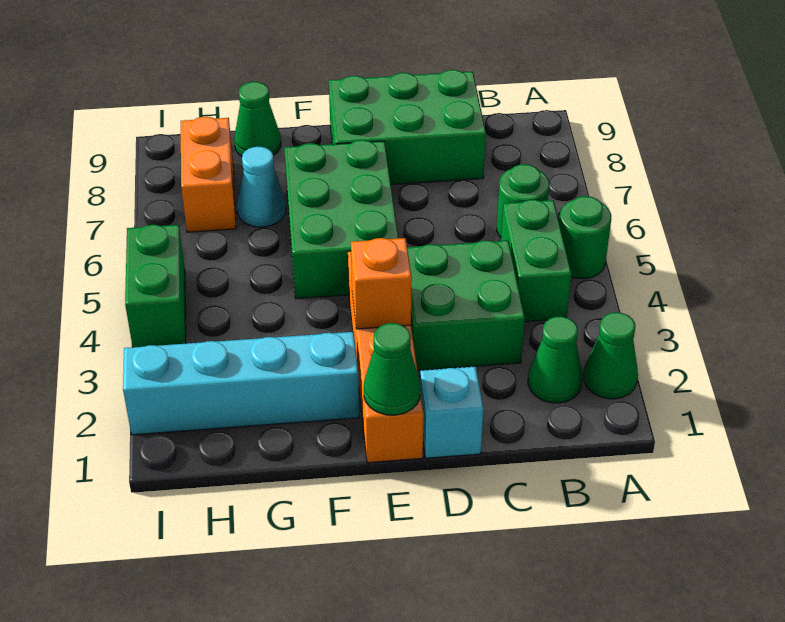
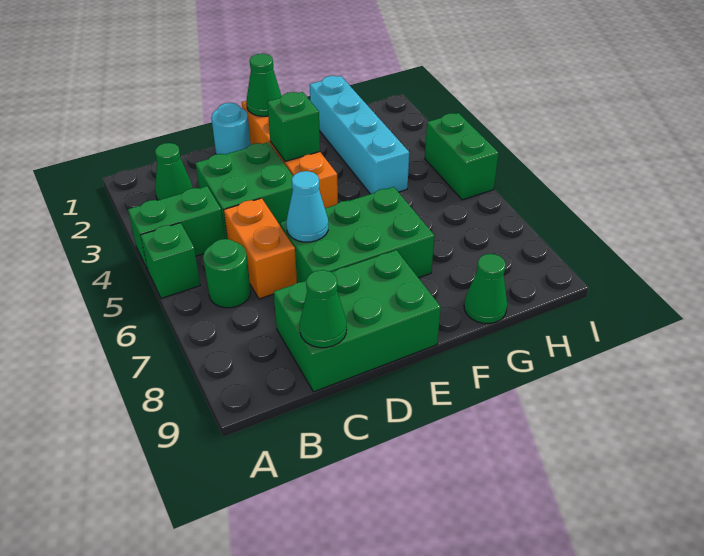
green 1x1 cone [584,312,638,399] -> green 1x1 cone moved to [300,270,347,348]
green 1x1 round brick [559,196,611,279] -> green 1x1 brick [141,223,200,298]
green 1x2 brick [501,200,572,322] -> green 1x2 brick turned to [128,186,225,270]
cyan 1x1 brick [420,366,484,458] -> cyan 1x1 round brick [211,103,251,154]
orange 1x1 brick [351,238,412,329] -> green 1x1 brick [267,92,320,162]
green 2x3 brick [284,140,398,299] -> green 2x3 brick turned to [280,187,435,283]
cyan 1x4 brick [123,332,359,435] -> cyan 1x4 brick turned to [310,76,409,194]
cyan 1x1 cone [237,147,286,227] -> cyan 1x1 cone moved to [286,171,328,242]
orange 1x2 brick [181,117,236,232] -> orange 1x2 brick moved to [224,198,297,299]

